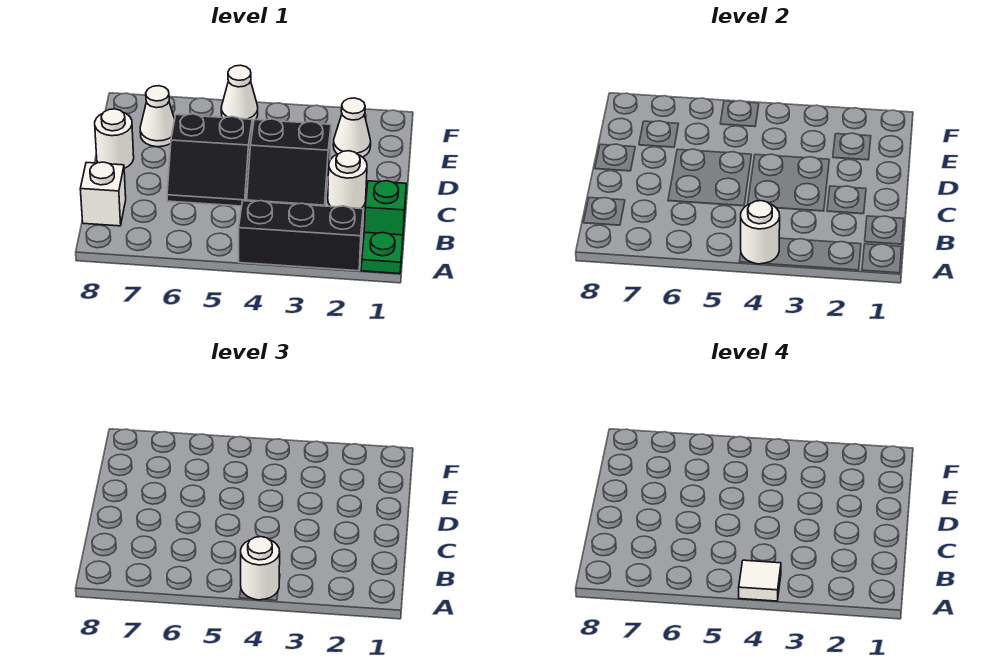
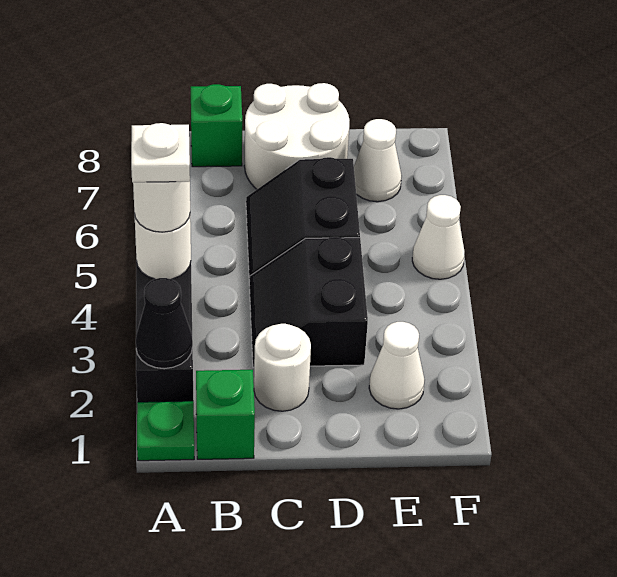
none -> black 1x1 cone [136,278,193,369]
white 1x1 tile [739,560,781,601] -> white 1x1 plate [131,123,190,182]
white 1x1 brick [80,162,126,226] -> green 1x1 brick [191,84,242,167]
white 1x1 round brick [95,109,134,168] -> white 2x2 round brick [244,83,349,189]

